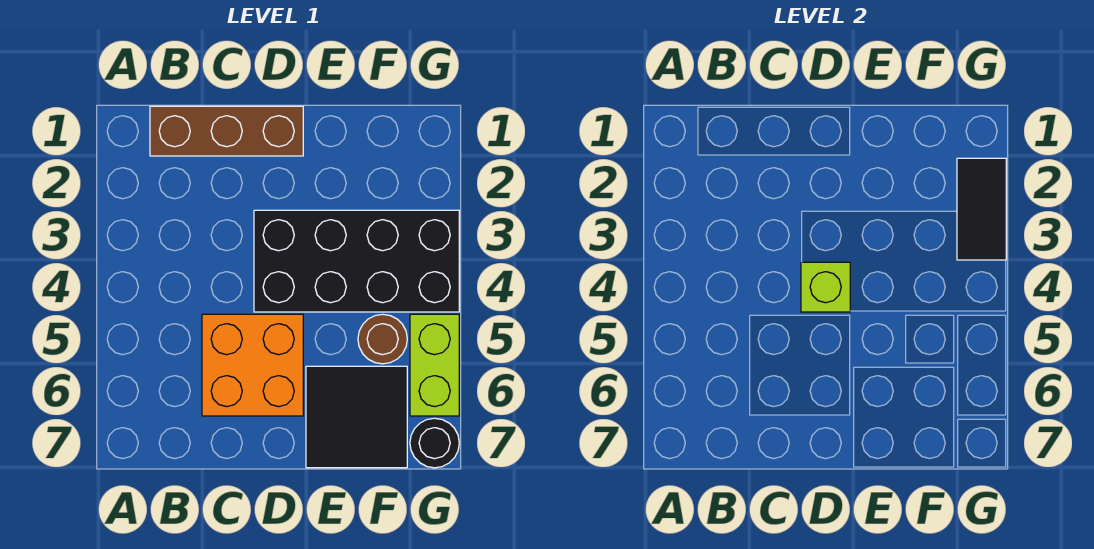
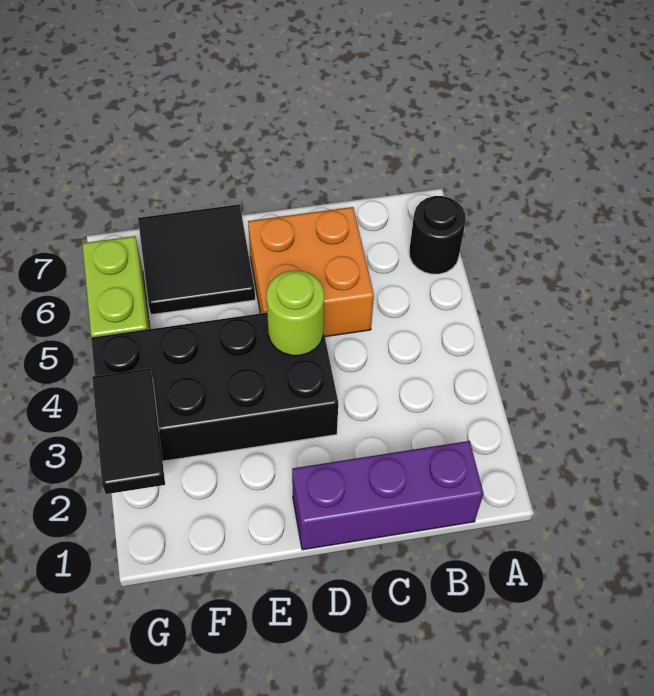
brown 1x3 brick [150,106,303,156] -> purple 1x3 brick [292,441,483,550]
lime 1x1 brick [801,262,850,312] -> lime 1x1 round brick [267,271,324,356]
brown 1x1 round brick [358,314,407,364] -> none
black 1x1 round brick [410,418,459,468] -> black 1x1 round brick moved to [409,196,466,274]

